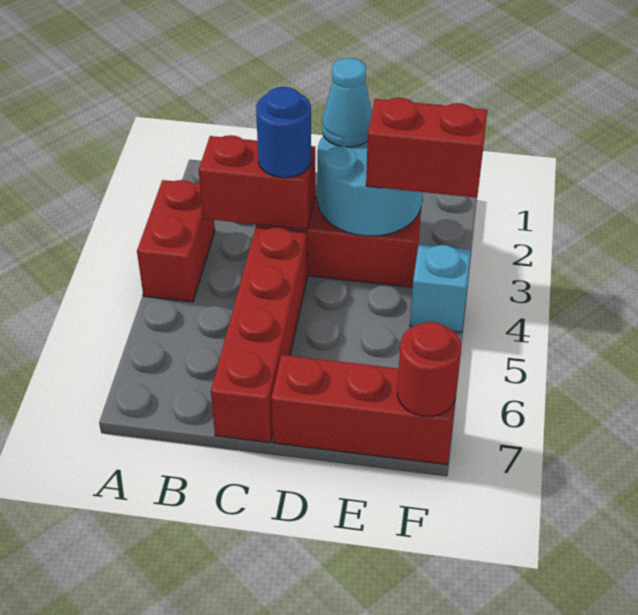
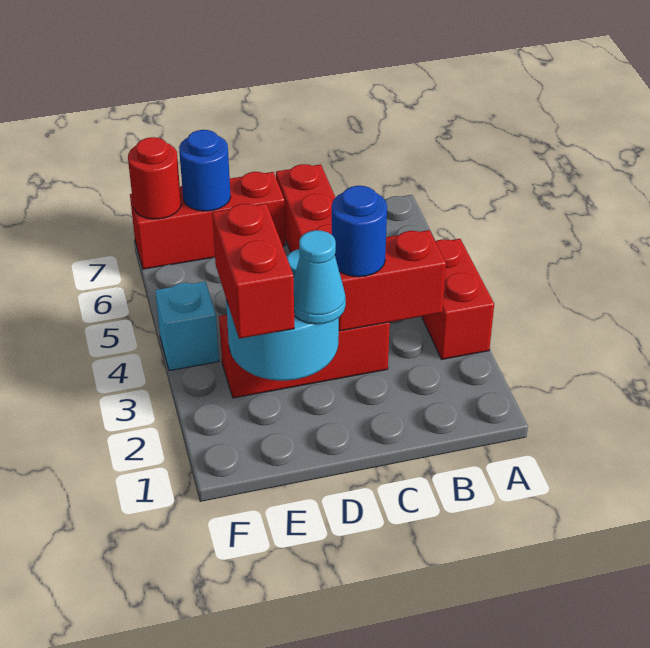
red 1x2 brick [366,98,487,198] -> red 1x2 brick turned to [212,204,294,339]
none -> blue 1x1 round brick [179,130,231,211]

